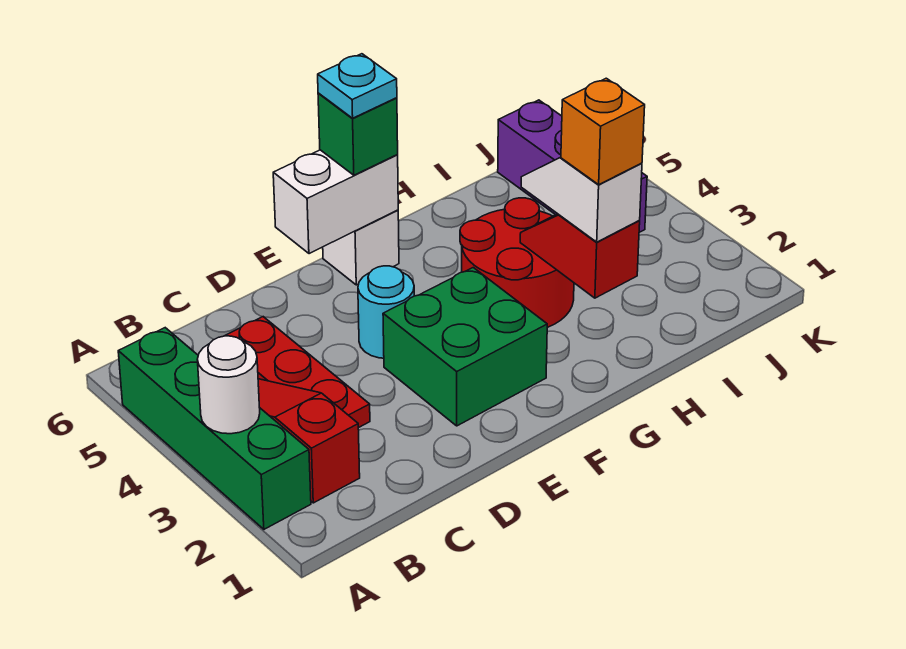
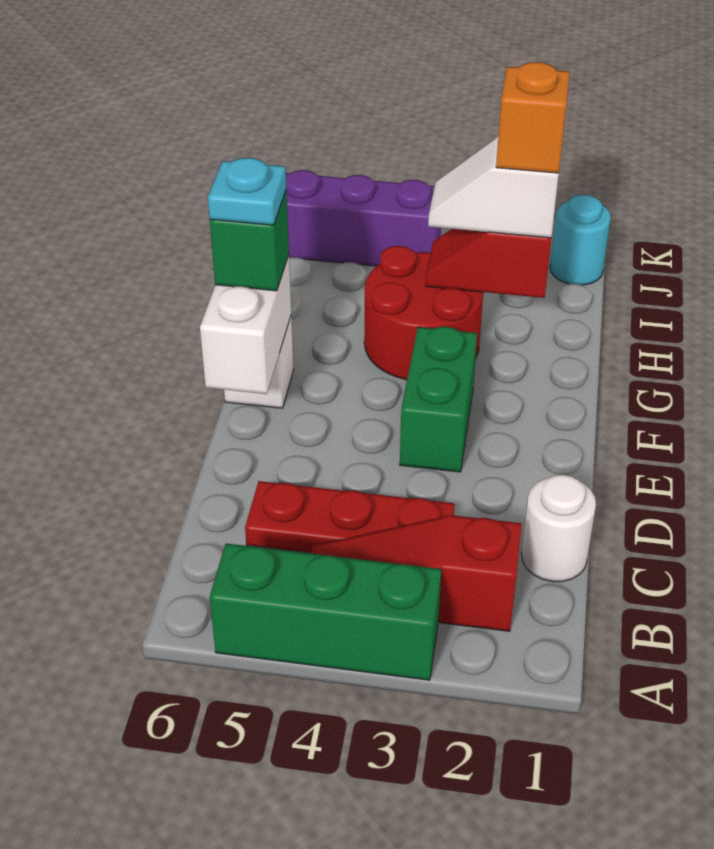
green 1x4 brick [118,328,311,529] -> green 1x3 brick [210,544,441,680]
white 1x1 round brick [197,336,260,434] -> white 1x1 round brick moved to [521,475,596,582]
green 2x2 brick [383,268,547,426] -> green 1x2 brick [400,327,477,472]
cyan 1x1 round brick [358,266,414,358] -> cyan 1x1 round brick moved to [550,195,611,285]

